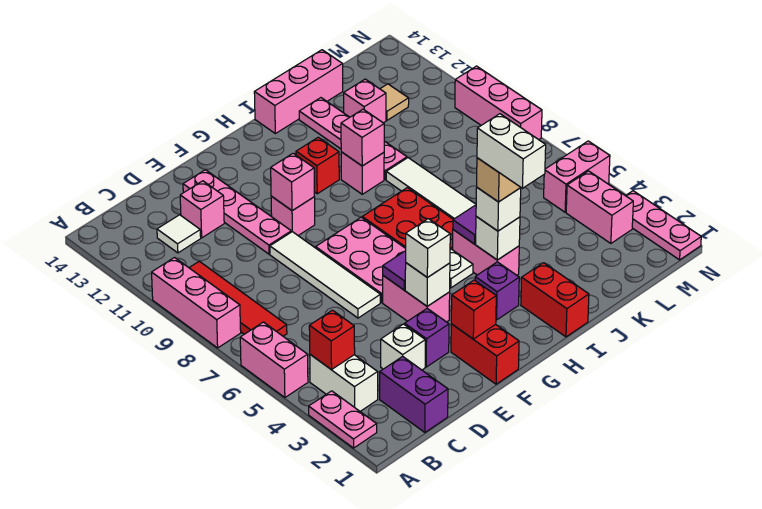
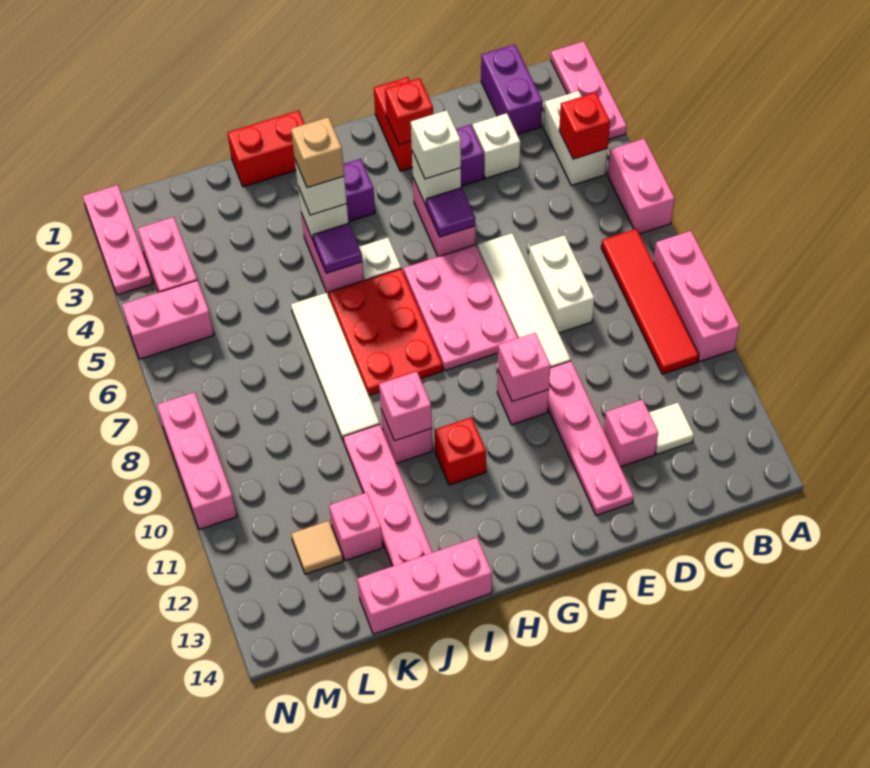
pink 1x2 plate [309,391,377,448] -> pink 1x3 plate [551,41,627,140]
red 1x2 brick [521,263,589,337] -> red 1x2 brick turned to [227,111,305,187]
white 1x2 brick [477,114,546,188] -> white 1x2 brick moved to [529,235,594,333]

